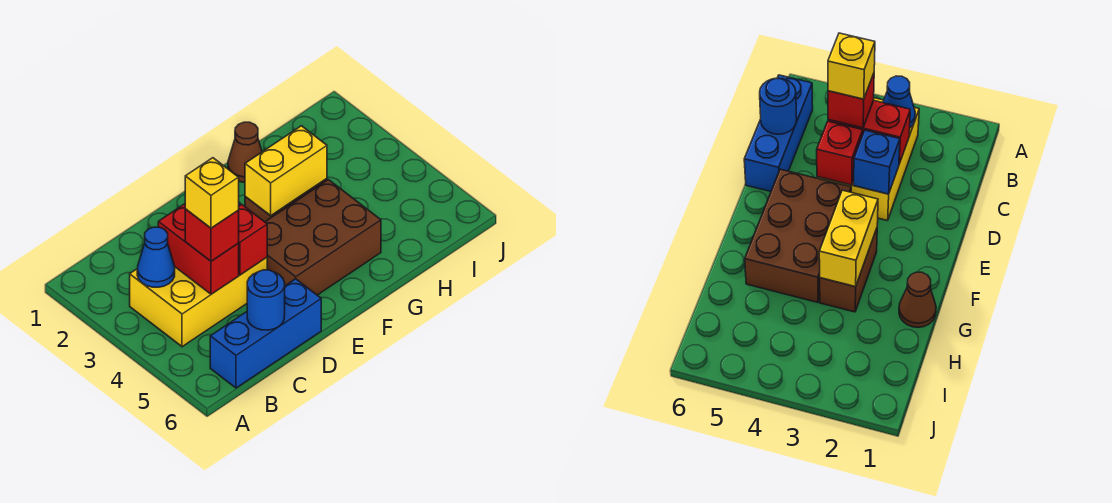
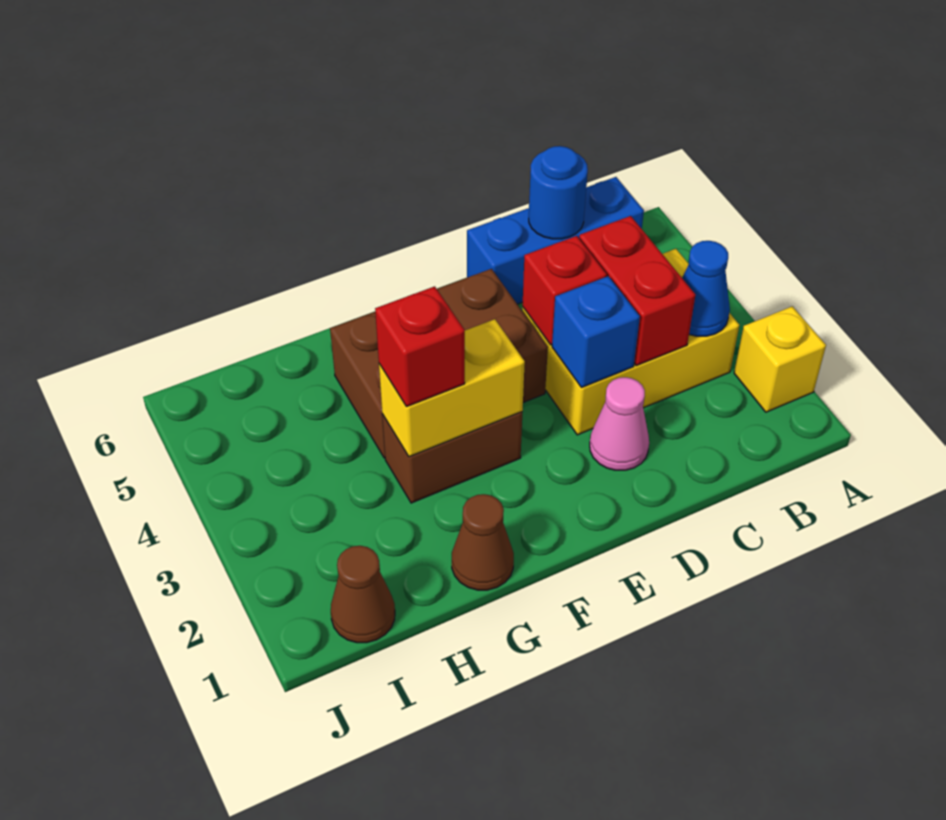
red 1x1 brick [185,209,239,261] -> red 1x1 brick moved to [375,286,465,407]
yellow 1x1 brick [185,158,239,228] -> yellow 1x1 brick moved to [734,306,826,412]
none -> pink 1x1 cone [590,377,649,470]
none -> brown 1x1 cone [331,546,395,643]

